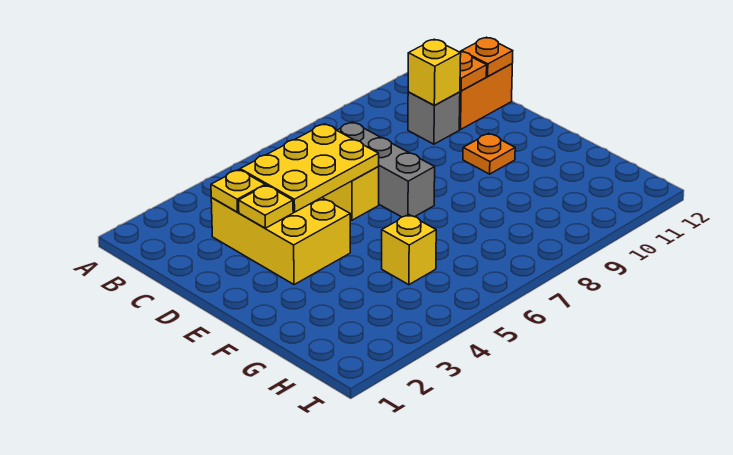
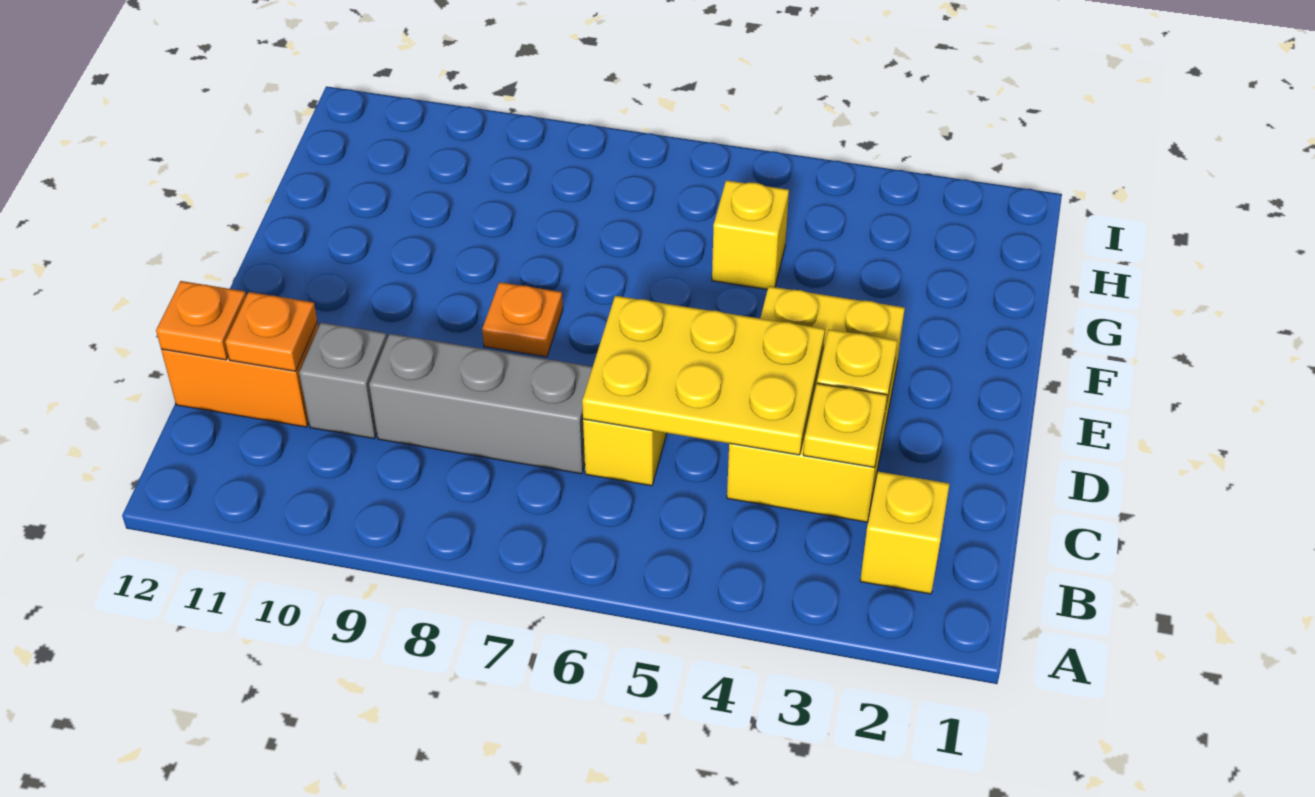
grey 1x3 brick [337,122,435,217] -> grey 1x3 brick turned to [369,334,593,474]
yellow 1x1 brick [408,39,461,105] -> yellow 1x1 brick moved to [860,472,949,594]
orange 1x1 plate [463,133,515,174] -> orange 1x1 plate moved to [482,282,563,357]

